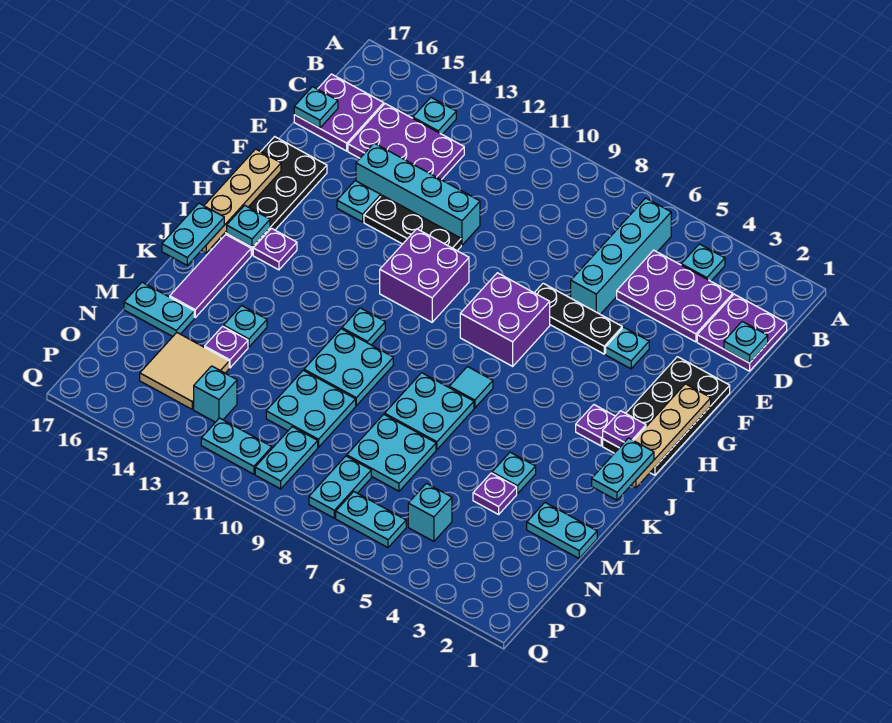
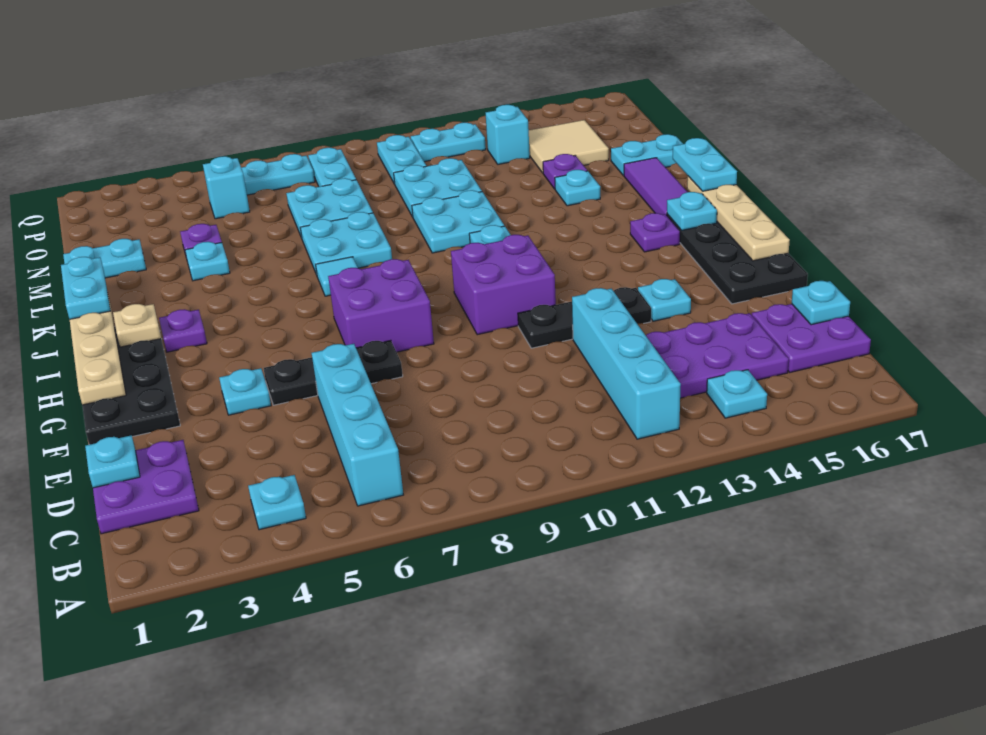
purple 2x3 plate [617,250,733,342] -> none
cyan 1x4 brick [356,143,480,245] -> cyan 1x4 brick turned to [572,288,681,439]
purple 1x1 plate [603,411,646,448] -> tan 1x1 plate [113,304,161,347]

